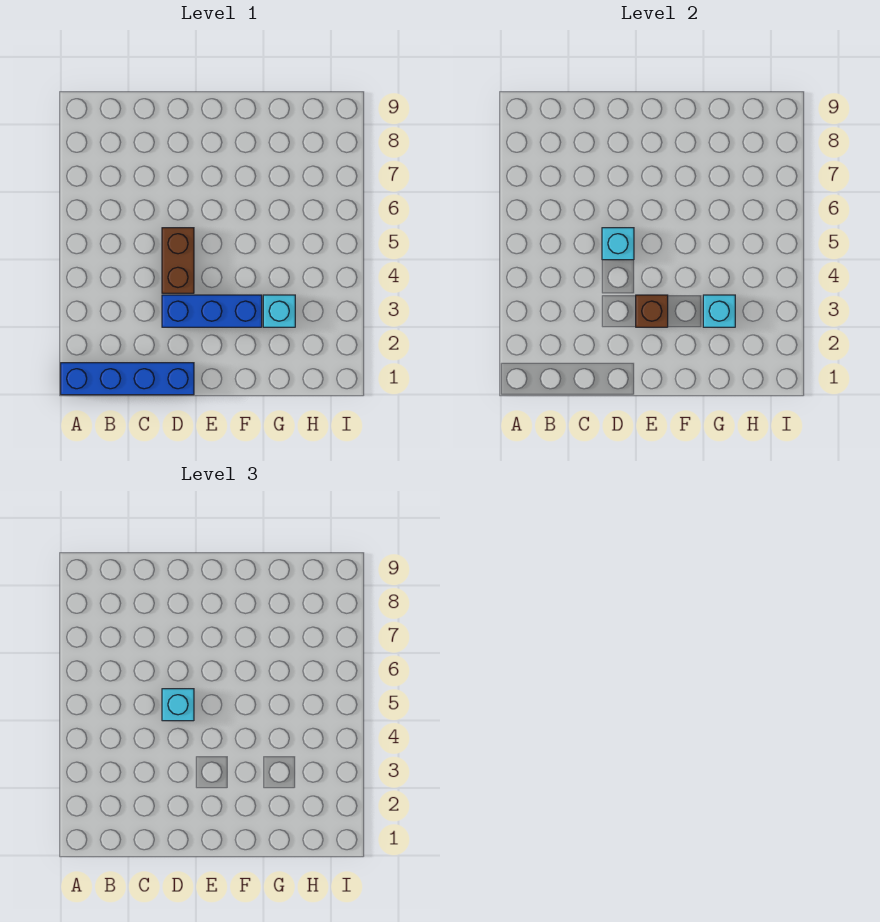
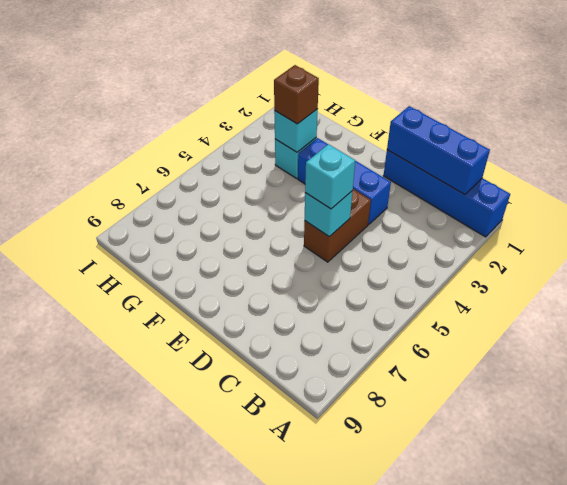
none -> blue 1x3 brick [387,106,490,195]
brown 1x1 brick [636,295,668,327] -> brown 1x1 brick moved to [274,65,319,124]

